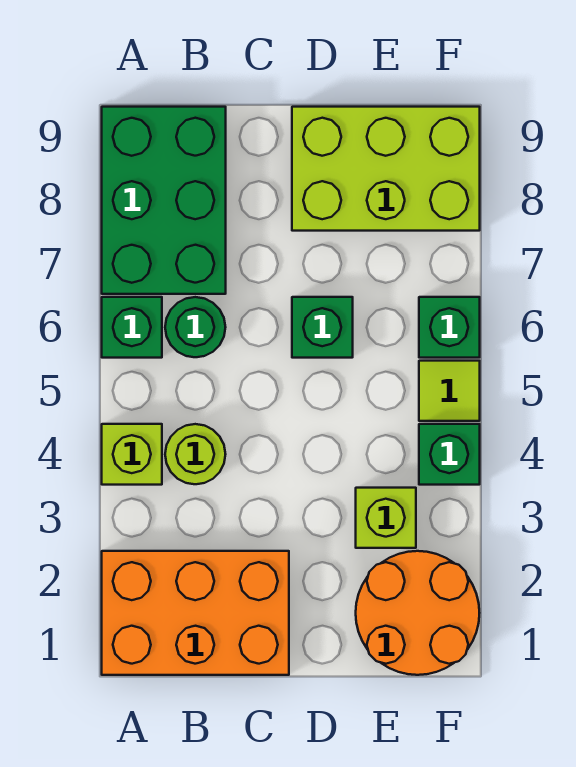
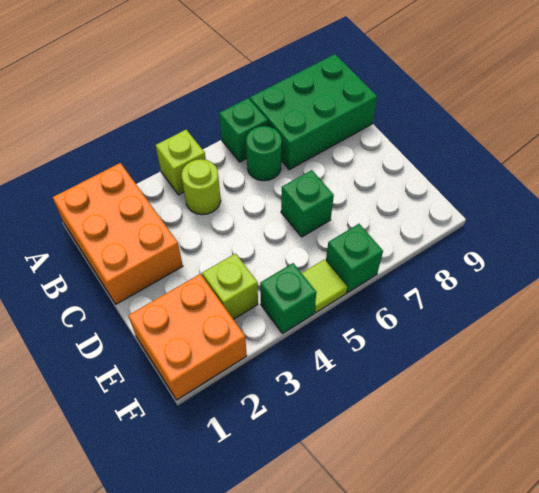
lime 2x3 brick [292,107,480,231] -> none
orange 2x2 round brick [356,551,479,675] -> orange 2x2 brick [128,274,247,400]

